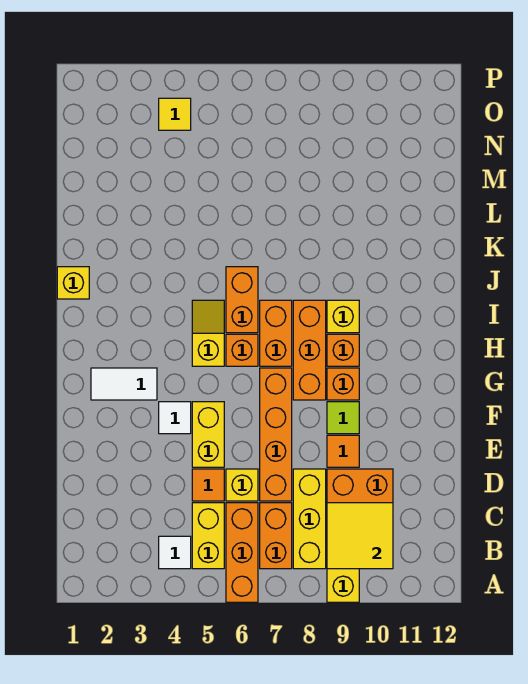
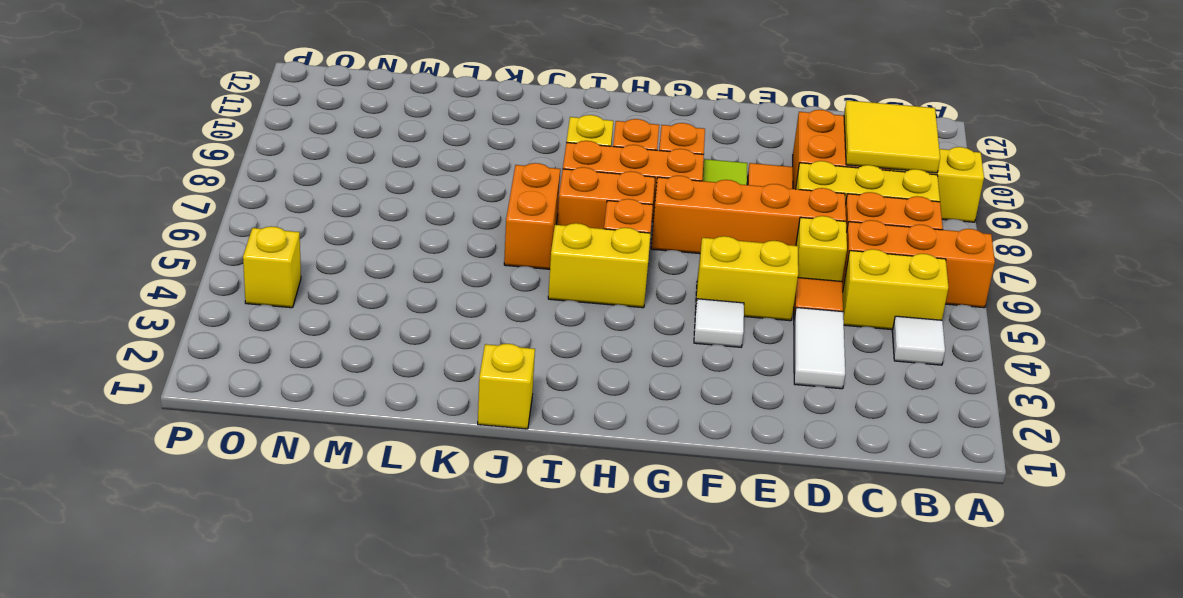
white 1x2 tile [91,368,157,400] -> white 1x2 tile moved to [794,307,845,389]
yellow 1x2 slope [192,300,224,366] -> yellow 1x2 brick [548,223,651,308]
orange 1x2 brick [226,267,258,333] -> orange 1x2 brick turned to [504,163,560,269]
yellow 1x1 tile [159,98,191,130] -> yellow 1x1 brick [243,226,301,308]

